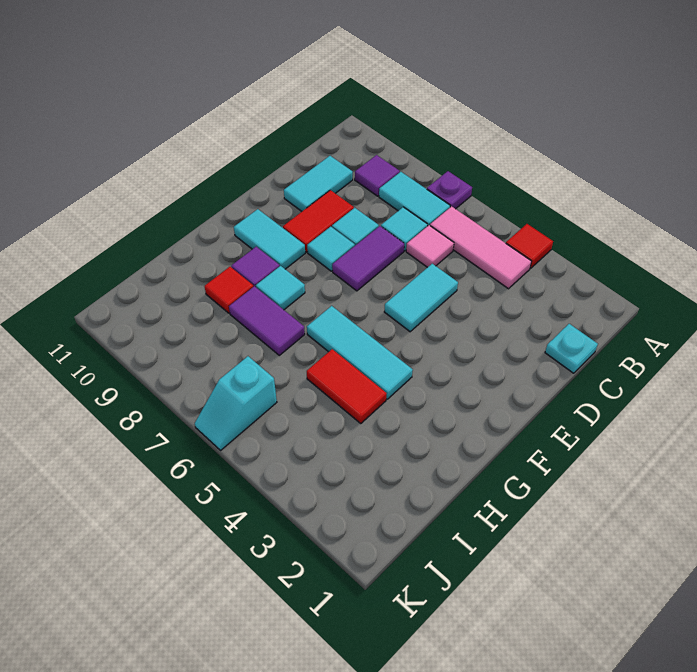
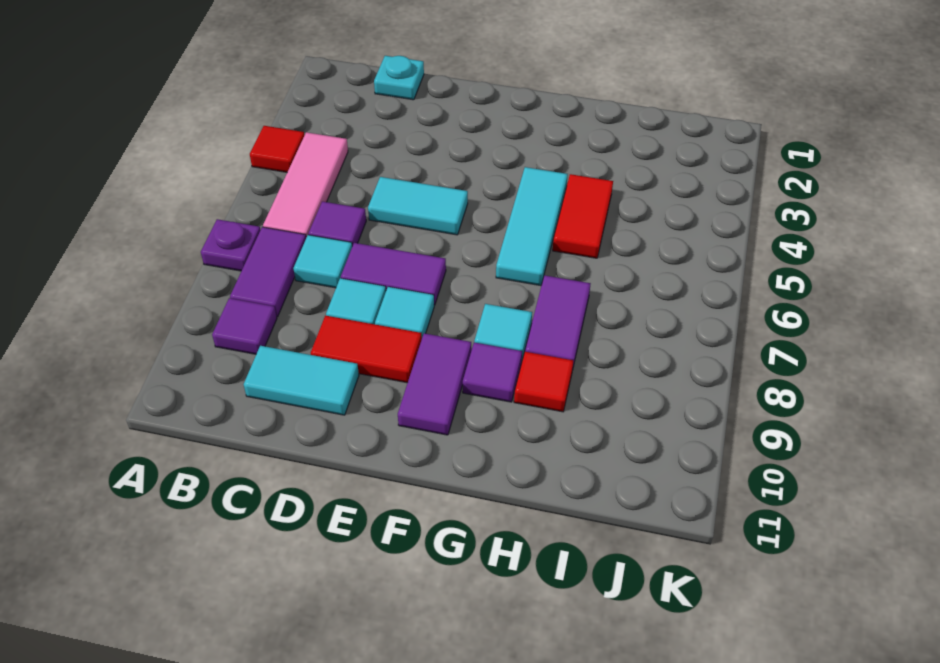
cyan 1x2 tile [379,172,450,225] -> purple 1x2 tile [230,227,306,317]
pink 1x1 tile [406,225,454,267] -> purple 1x1 tile [308,201,366,246]
cyan 1x2 tile [234,209,305,269] -> purple 1x2 tile [398,333,471,435]
cyan 1x2 slope [195,356,277,450] -> none

